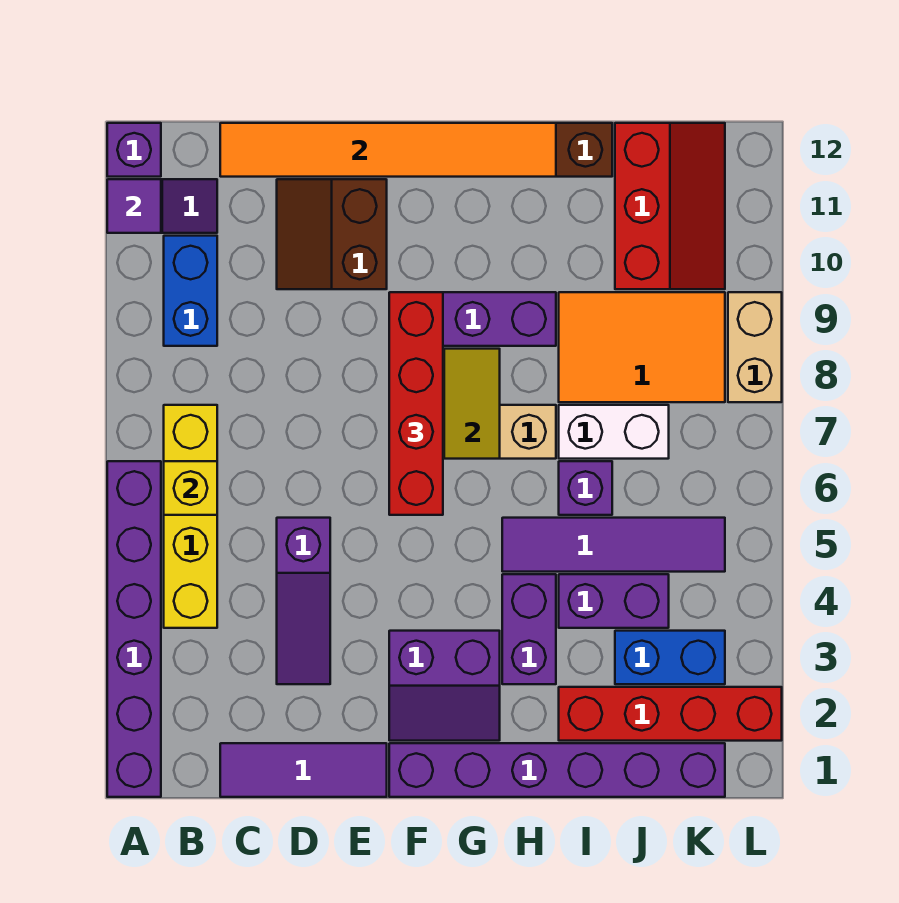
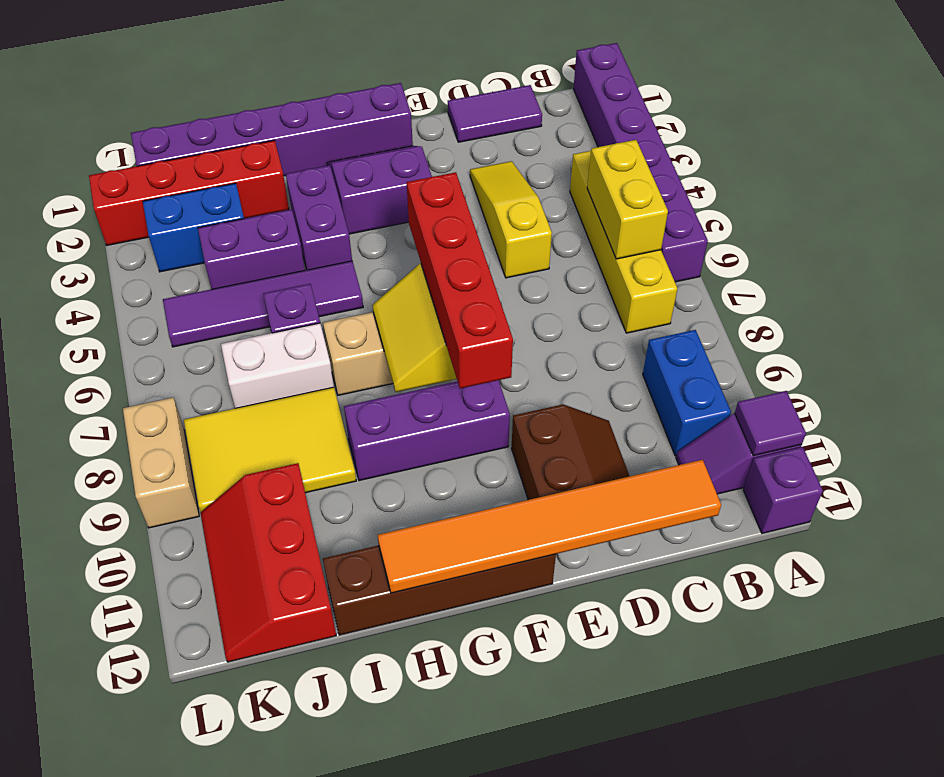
yellow 1x1 brick [164,461,217,515] -> yellow 1x2 brick [587,140,668,259]
purple 1x3 tile [220,743,387,797] -> purple 1x2 tile [448,85,542,142]
purple 1x3 slope [277,518,330,684] -> yellow 1x3 slope [470,161,552,278]
orange 2x3 tile [559,292,725,402] -> yellow 2x3 tile [184,387,356,512]

